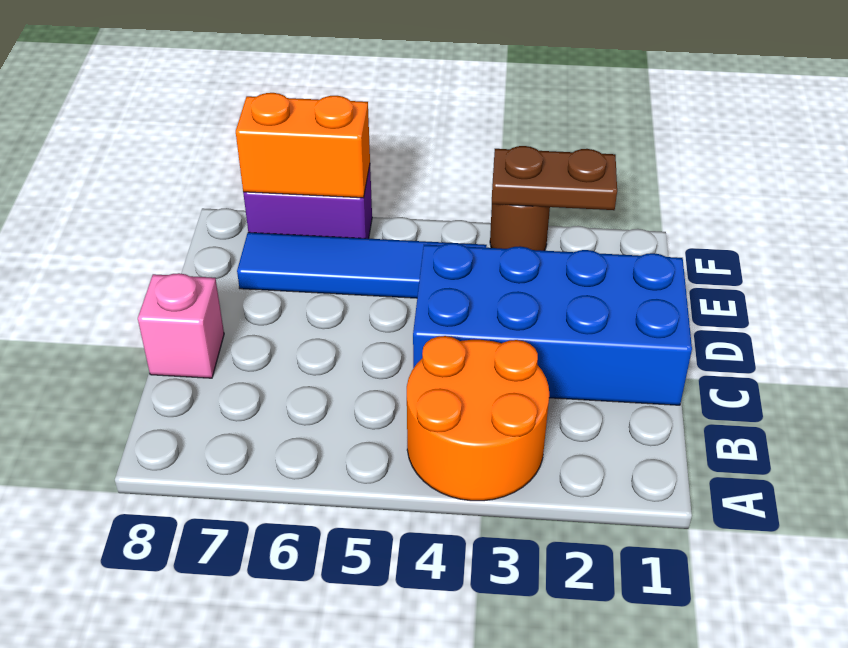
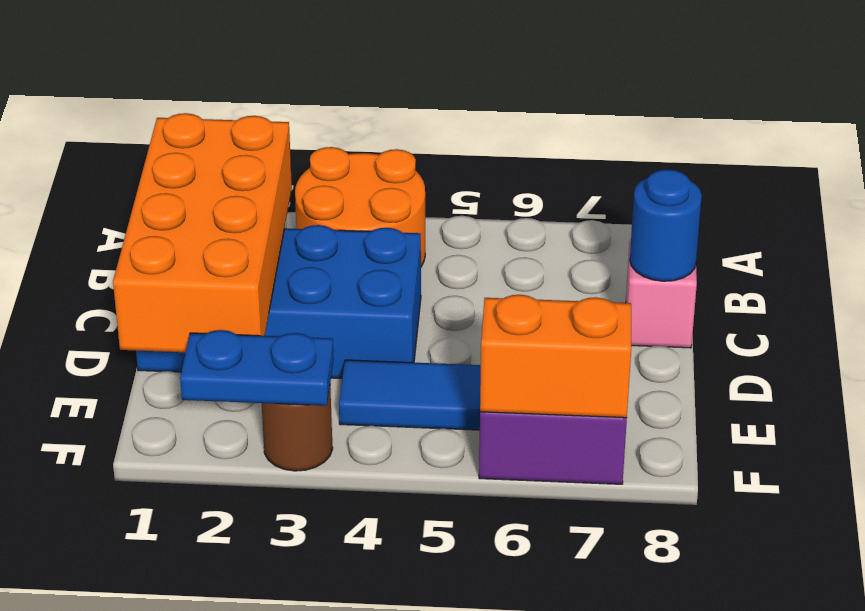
none -> orange 2x4 brick [113,113,292,352]
none -> blue 1x1 round brick [630,169,702,281]
brown 1x2 plate [492,146,617,210] -> blue 1x2 plate [180,330,334,406]

